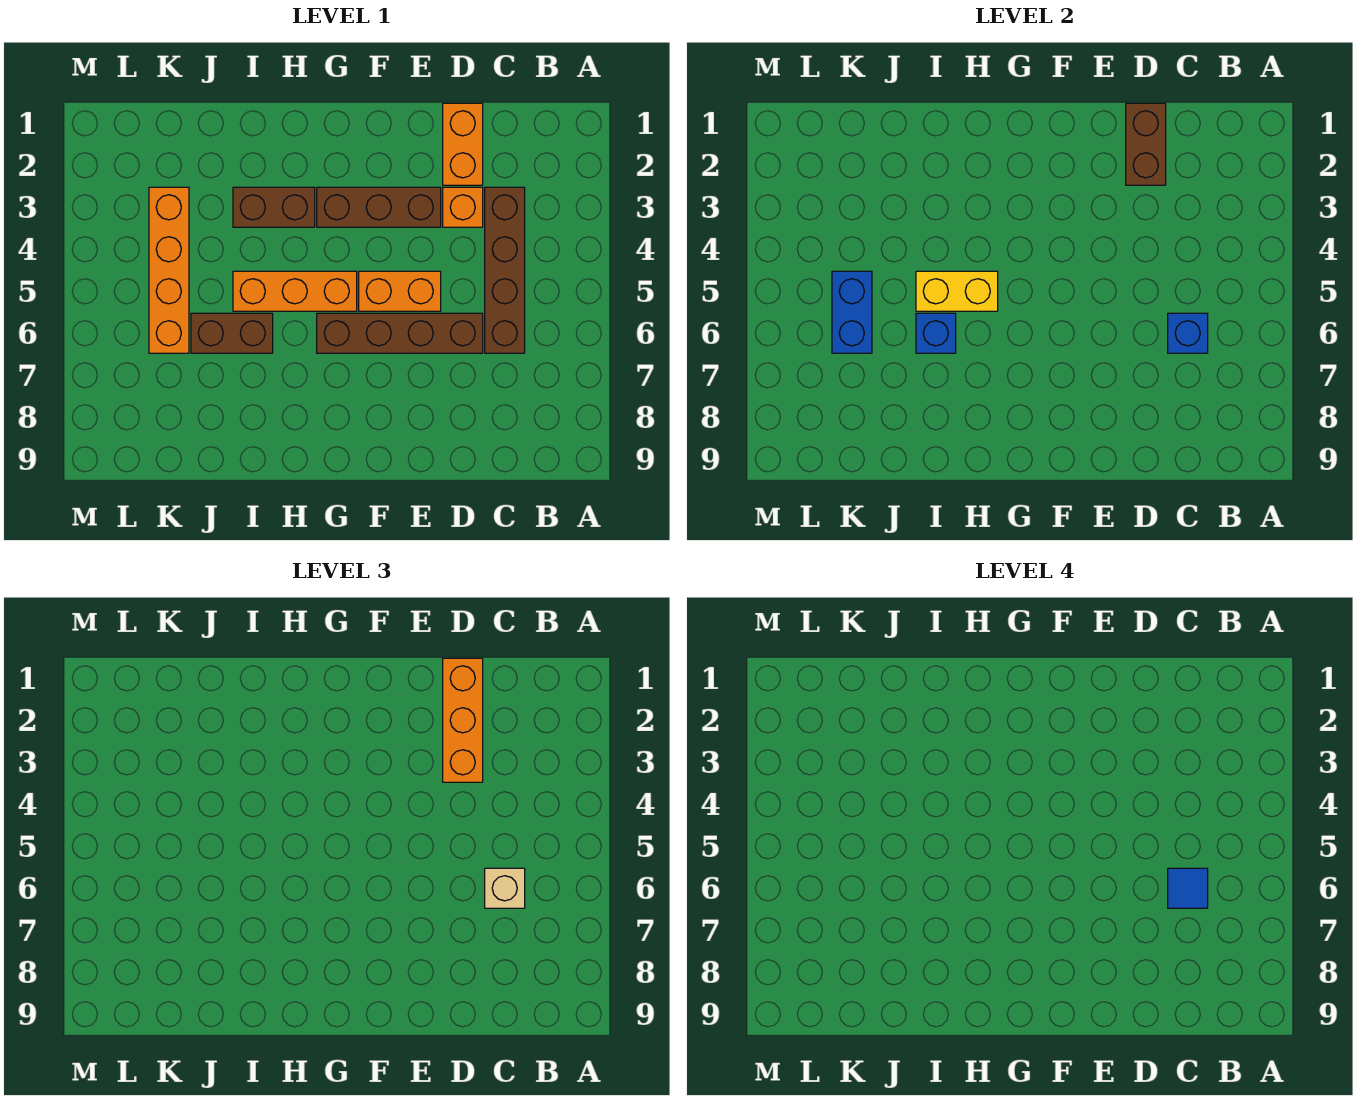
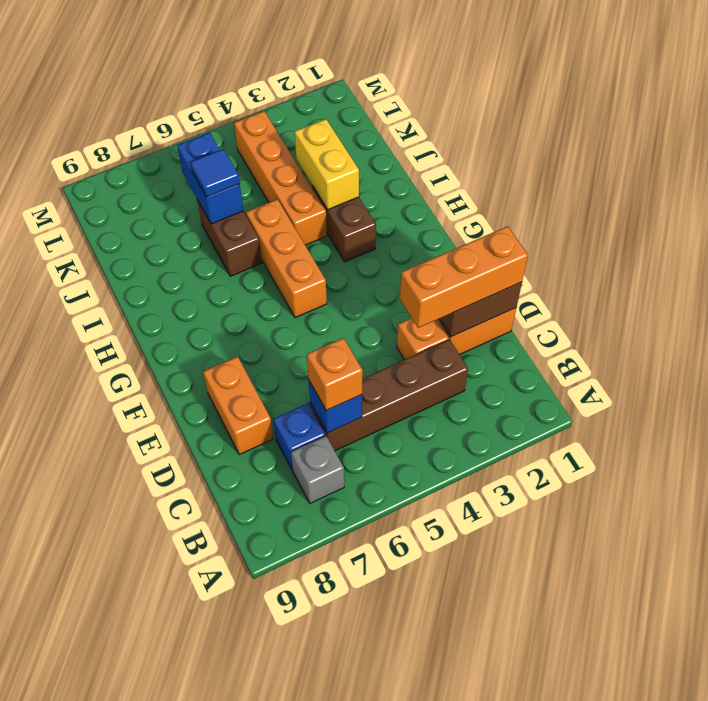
none -> grey 1x1 brick [291,436,344,503]
tan 1x1 brick [485,868,525,908] -> orange 1x1 brick [307,338,363,411]
blue 1x1 tile [1168,868,1208,908] -> blue 1x1 tile moved to [190,149,240,197]
brown 1x4 brick [317,313,483,353] -> none
brown 1x3 brick [317,187,441,227] -> none
orange 1x2 brick [359,271,441,311] -> orange 1x2 brick moved to [203,357,273,455]
yellow 1x2 brick [916,271,998,311] -> yellow 1x2 brick moved to [295,119,359,210]
blue 1x1 brick [916,313,956,353] -> blue 1x1 brick moved to [273,403,325,470]
orange 1x4 brick [149,187,189,353] -> orange 1x4 brick turned to [234,111,327,245]
blue 1x2 brick [832,271,872,353] -> blue 1x2 brick turned to [177,133,243,224]

